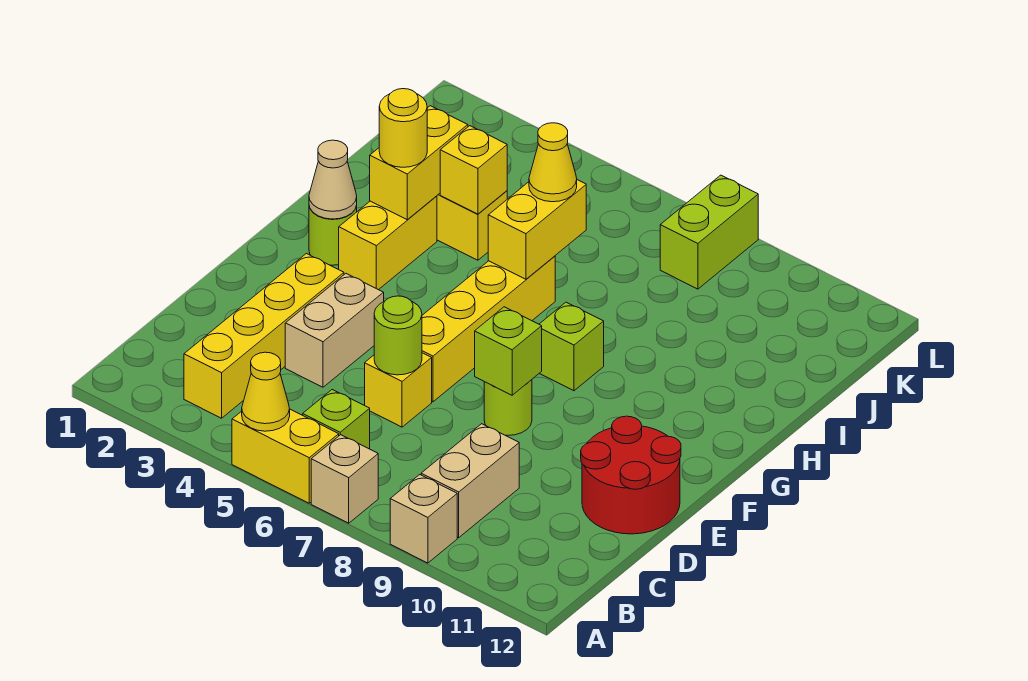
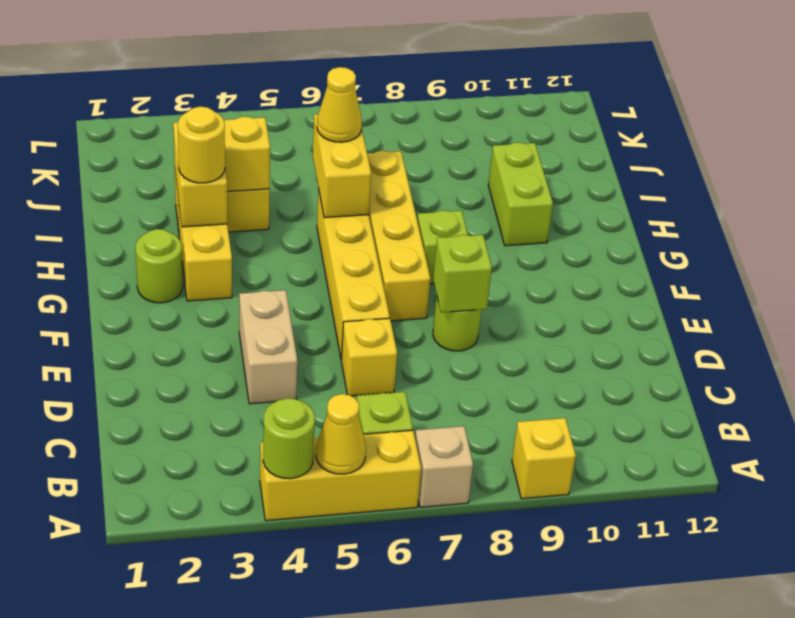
yellow 1x2 brick [232,409,339,503] -> yellow 1x3 brick [260,430,421,521]
tan 1x1 brick [390,475,457,563] -> yellow 1x1 brick [512,418,576,499]
yellow 1x4 brick [184,254,344,418] -> yellow 1x4 brick moved to [367,151,430,321]
tan 1x2 brick [421,424,519,538] -> none
lime 1x1 round brick [374,296,422,375] -> lime 1x1 round brick moved to [263,398,315,479]
red 2x2 round brick [581,416,681,534] -> none
tan 1x1 cone [309,140,357,219] -> none
lime 1x2 brick [660,175,758,289] -> lime 1x2 brick moved to [488,142,553,246]

